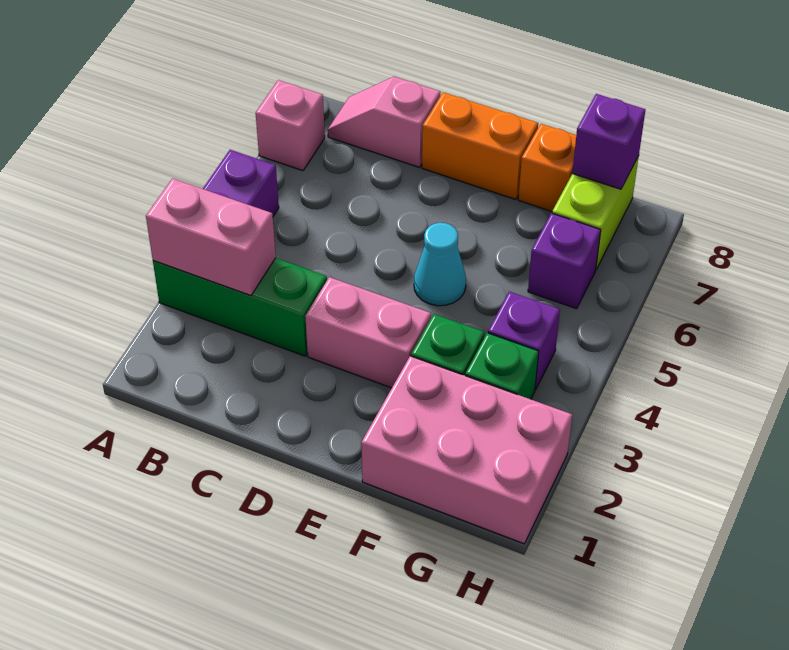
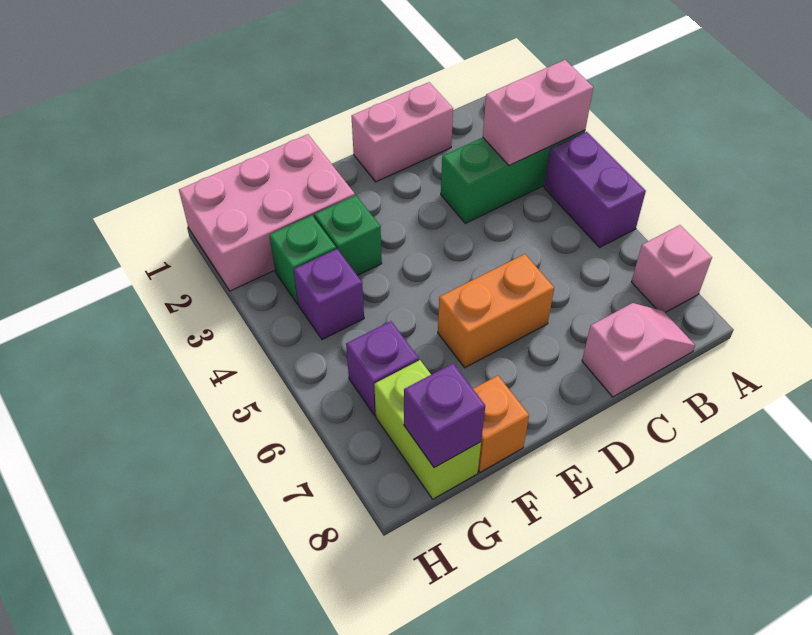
pink 1x2 brick [305,277,431,388] -> pink 1x2 brick moved to [351,82,453,182]
orange 1x2 brick [422,92,538,199] -> orange 1x2 brick moved to [438,254,554,368]
cyan 1x1 cone [414,223,466,306] -> none

